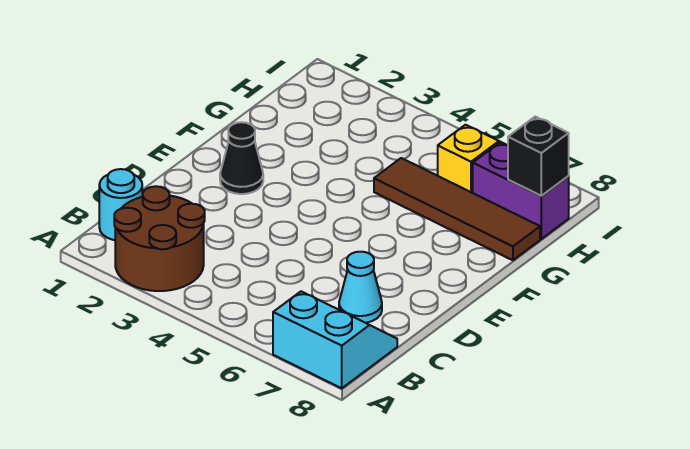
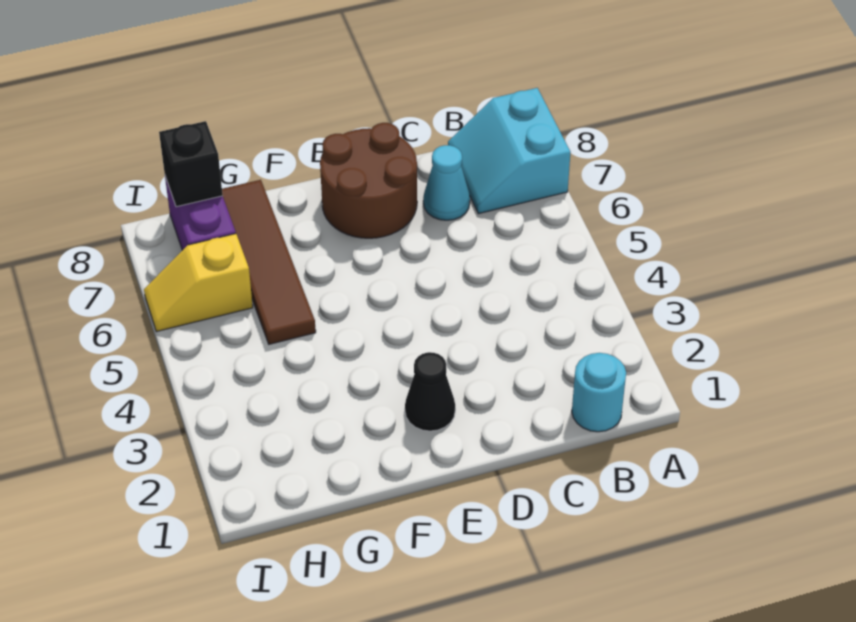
brown 2x2 round brick [114,186,205,291] -> brown 2x2 round brick moved to [320,123,417,238]

